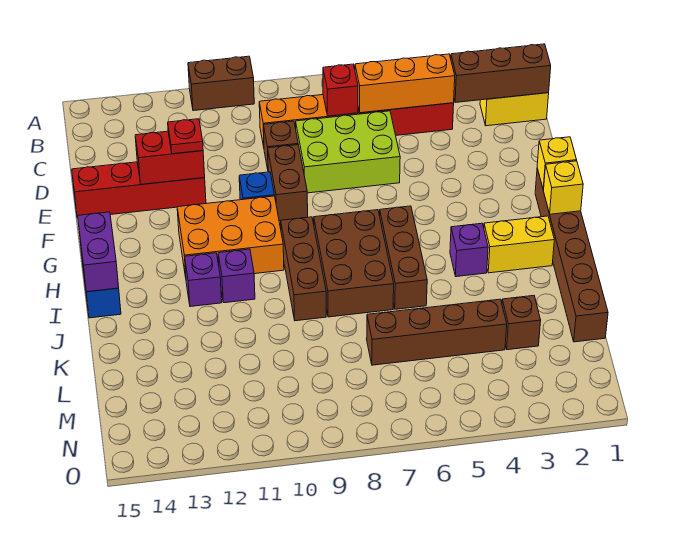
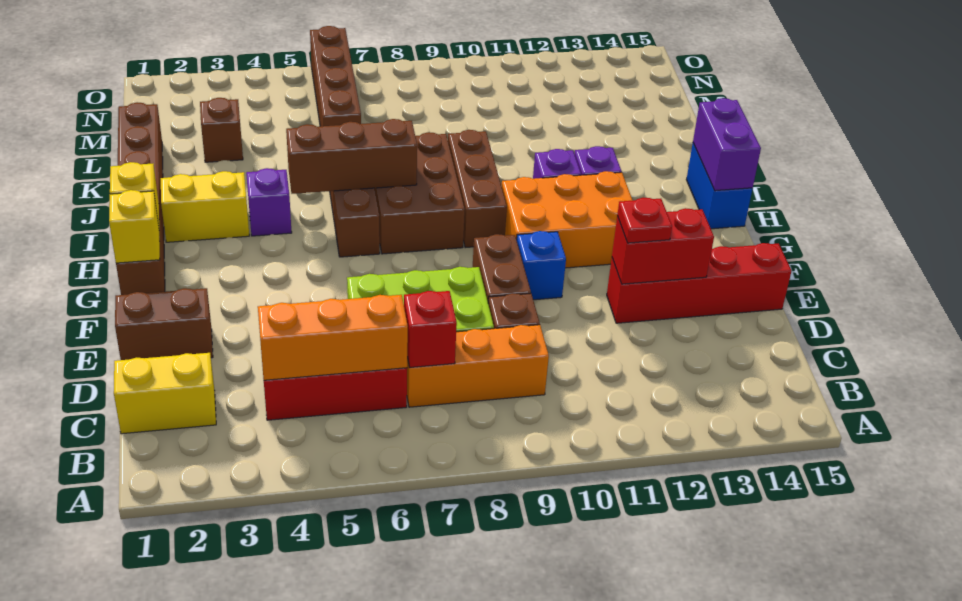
brown 1x2 brick [188,56,254,111] -> brown 1x2 brick moved to [115,288,213,360]
brown 1x3 brick [451,44,551,102] -> brown 1x3 brick moved to [286,119,417,194]
brown 1x4 brick [367,299,507,365] -> brown 1x4 brick turned to [310,26,361,126]

